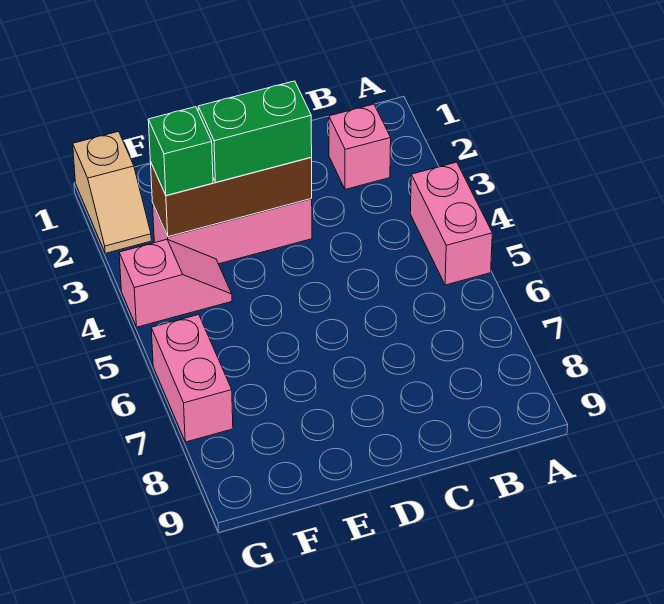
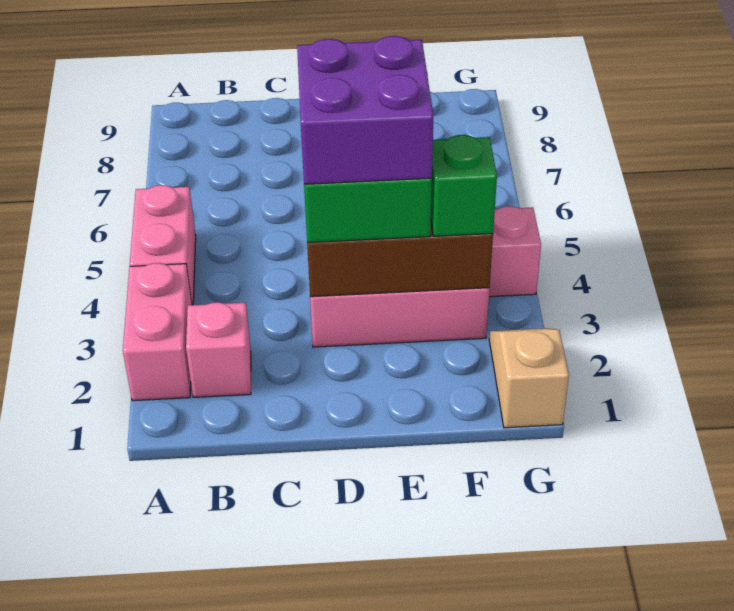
none -> purple 2x2 brick [297,36,434,184]
pink 1x2 brick [151,315,233,442] -> pink 1x2 brick moved to [123,263,192,401]

